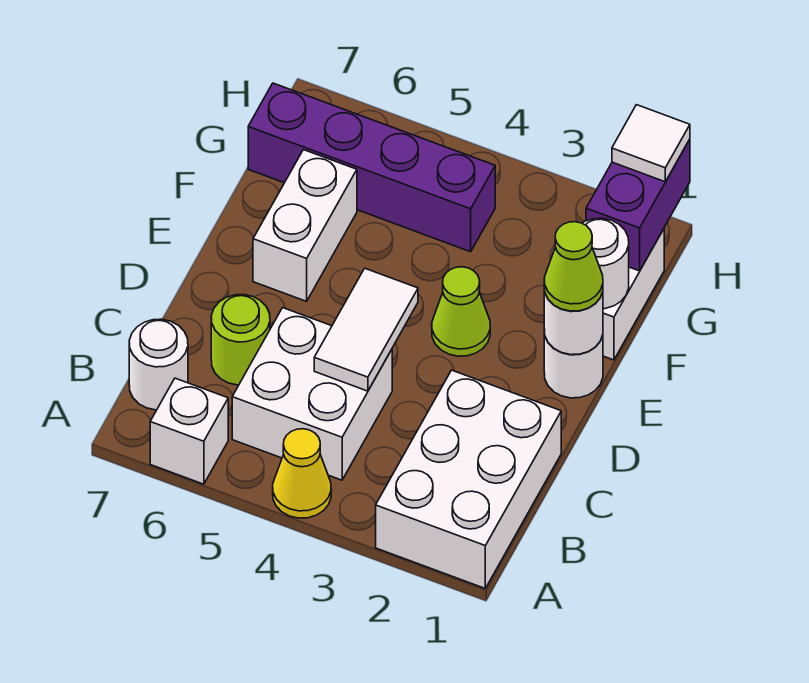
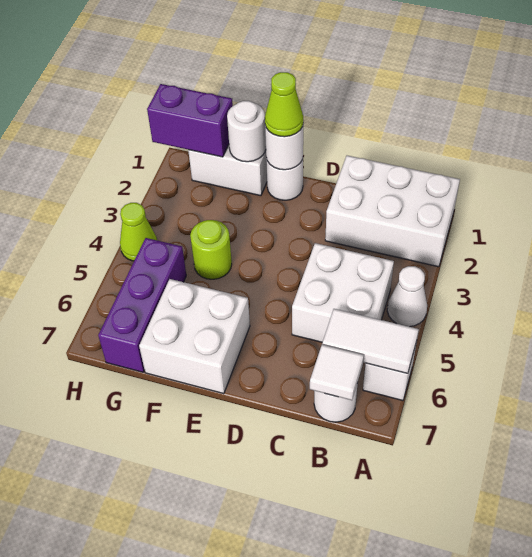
yellow 1x1 cone [273,429,331,518] -> white 1x1 cone [387,266,427,327]
white 1x2 tile [314,268,418,391] -> white 1x2 tile moved to [322,309,419,373]
lime 1x1 round brick [211,295,270,385] -> lime 1x1 round brick moved to [190,220,232,279]
lime 1x1 cone [432,267,490,356] -> lime 1x1 cone moved to [120,203,157,261]
white 1x2 brick [253,150,357,301] -> white 2x2 brick [139,279,250,394]
purple 1x4 brick [248,83,495,252] -> purple 1x3 brick [98,238,186,372]
white 1x1 tile [612,105,690,182] -> white 1x1 tile moved to [310,345,364,400]

